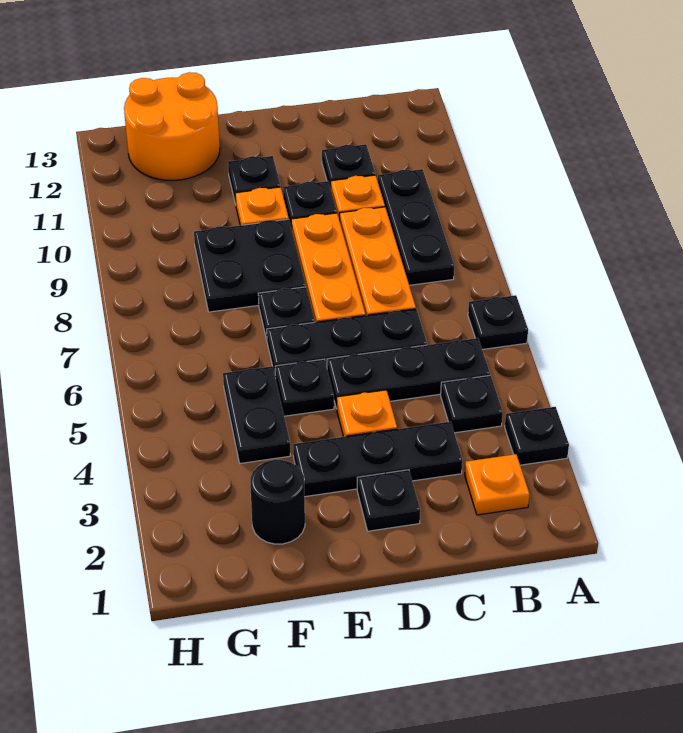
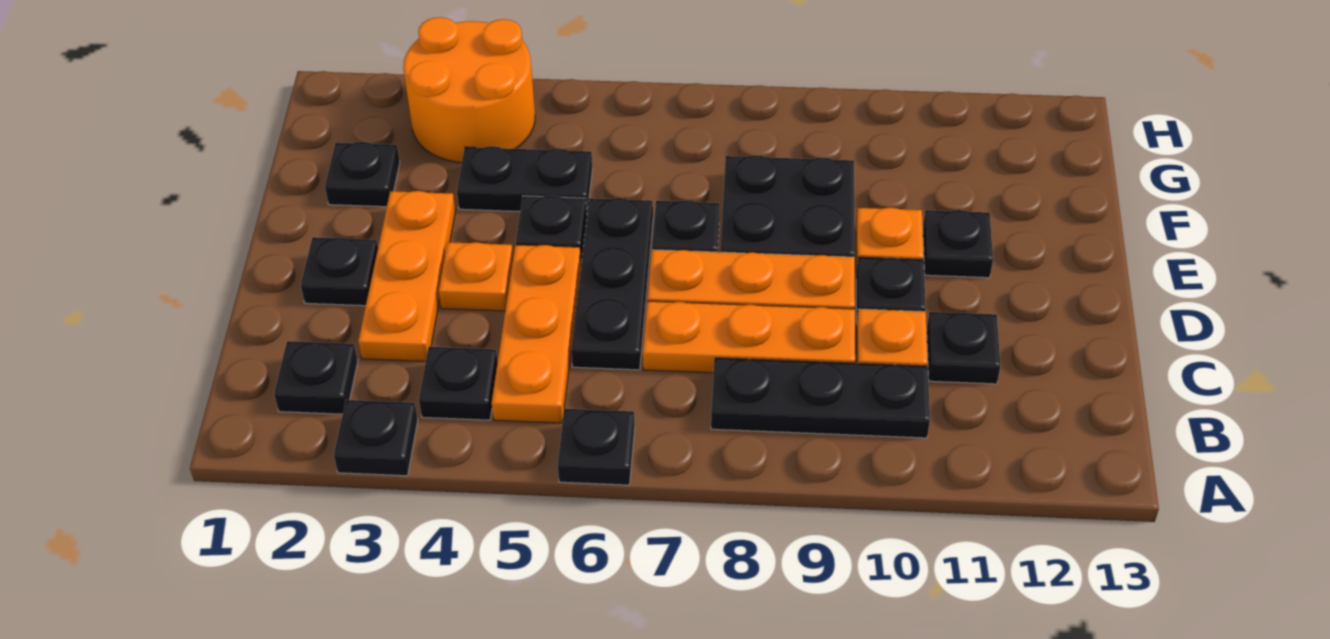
orange 1x1 plate [465,454,530,515] -> black 1x1 plate [274,341,358,414]
black 1x3 plate [327,338,490,409] -> orange 1x3 plate [492,245,581,423]
black 1x3 plate [293,422,462,497] -> orange 1x3 plate [358,191,455,361]
black 1x1 round brick [250,460,305,544] -> black 1x1 plate [325,142,400,207]
orange 2x2 round brick [124,72,220,180] -> orange 2x2 round brick moved to [403,17,535,163]

